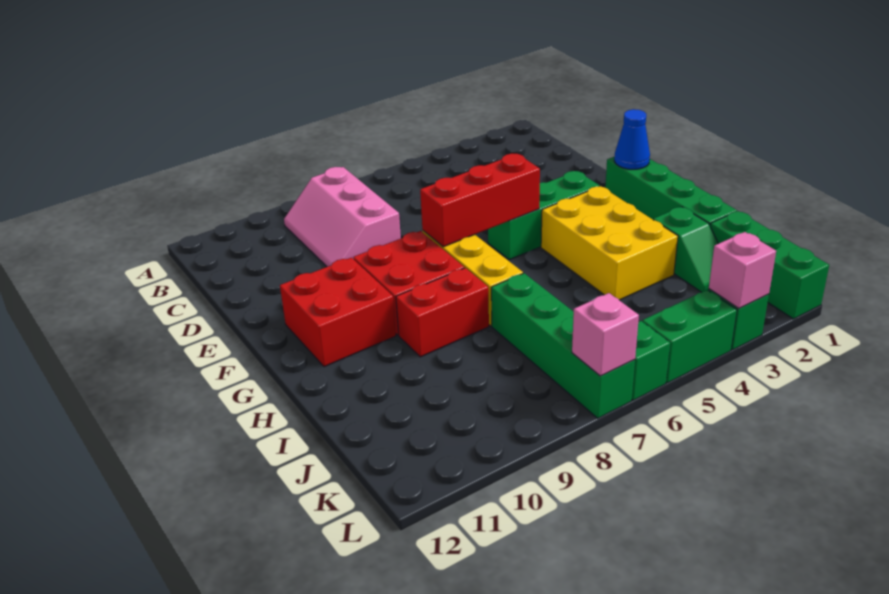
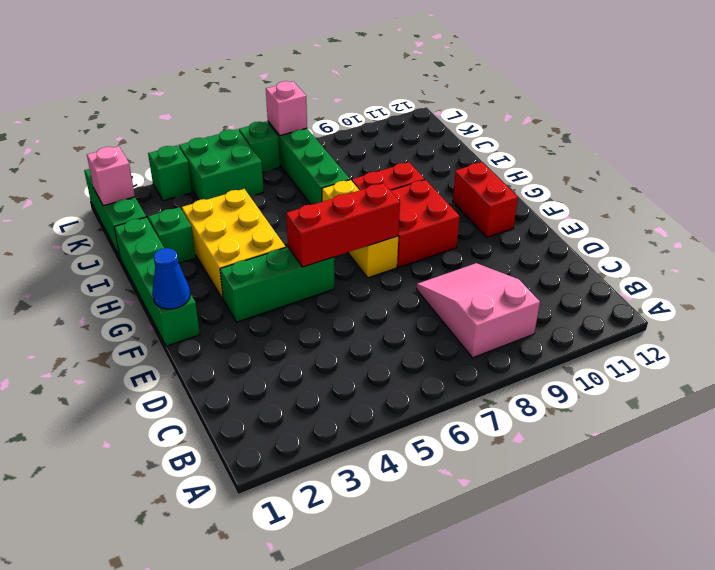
pink 2x3 slope [284,167,401,267] -> pink 2x3 slope turned to [417,263,540,358]
red 2x2 brick [280,258,396,367] -> red 1x2 brick [453,162,518,237]
pink 1x1 brick [709,232,776,308] -> pink 1x1 brick moved to [87,146,135,206]
green 1x2 brick [642,290,737,383] -> green 2x2 brick [179,129,264,200]

